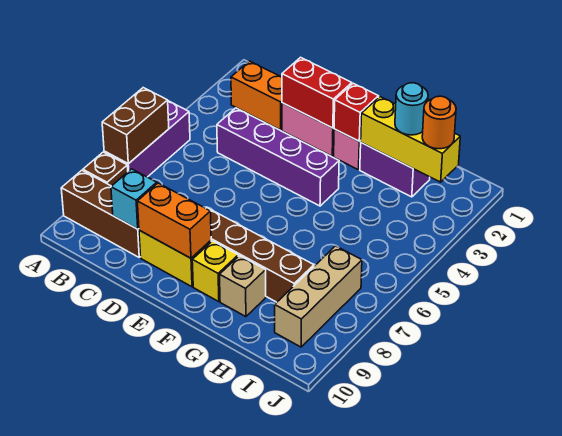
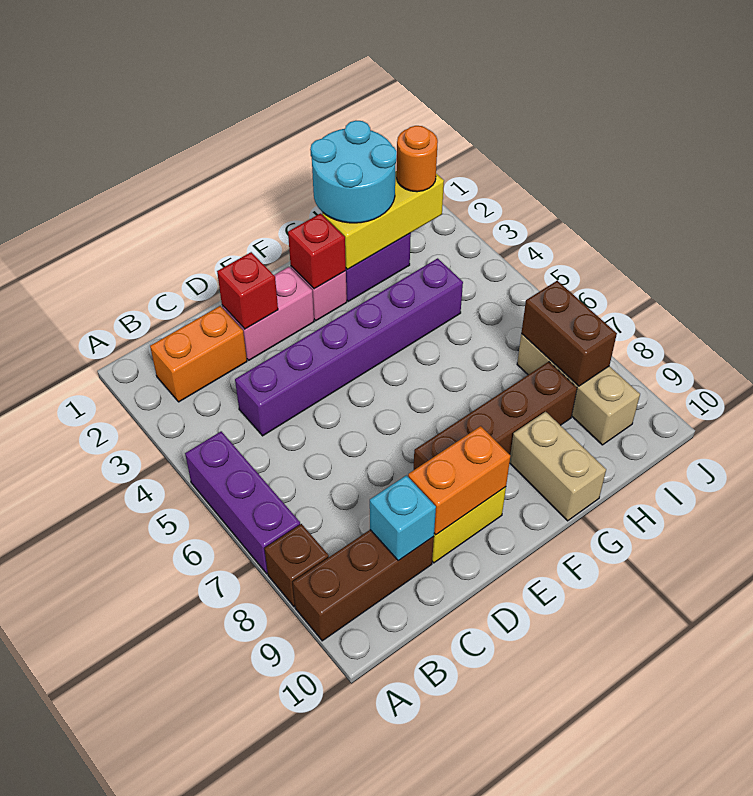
brown 1x2 brick [102,88,169,164] -> brown 1x2 brick moved to [521,281,617,386]
purple 1x4 brick [217,108,339,206] -> purple 1x6 brick [235,258,463,436]
red 1x2 brick [282,57,352,128] -> red 1x1 brick [217,252,278,329]
yellow 1x1 brick [192,241,238,302] -> none
tan 1x1 brick [220,256,266,317] -> tan 1x2 brick [510,412,606,521]
cyan 1x1 round brick [395,83,428,135] -> cyan 2x2 round brick [310,121,397,223]

